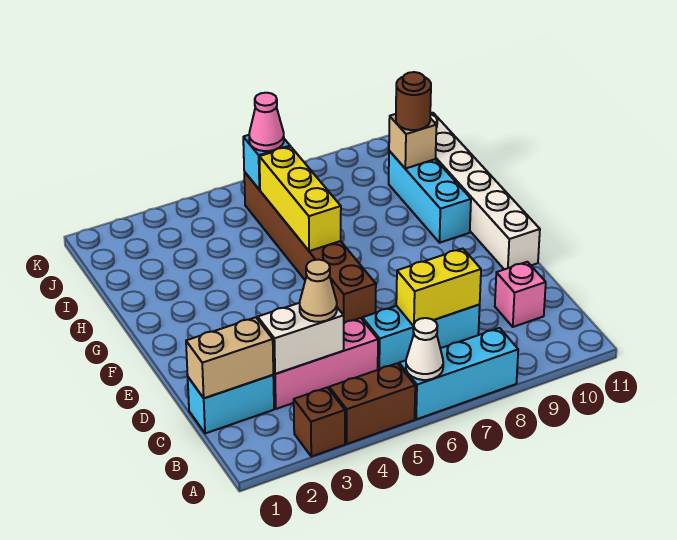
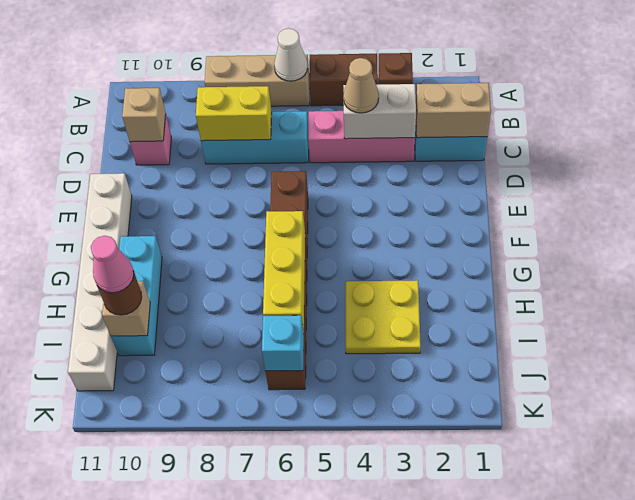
cyan 1x3 brick [399,328,518,419] -> tan 1x3 brick [205,55,310,106]
none -> tan 1x1 brick [122,88,166,142]
none -> yellow 2x2 plate [345,280,421,354]
pink 1x1 cone [249,93,284,151] -> pink 1x1 cone moved to [91,236,134,293]

